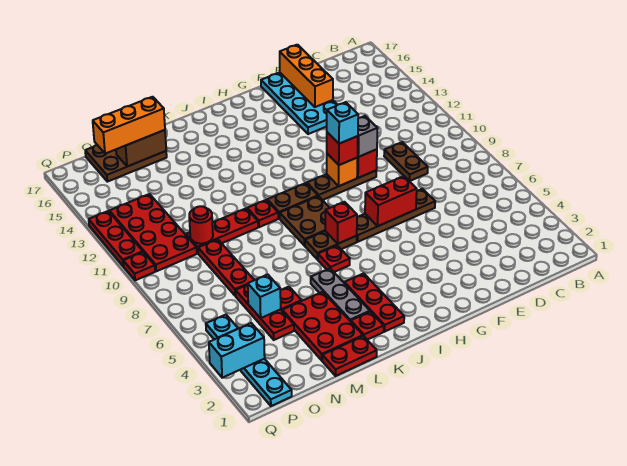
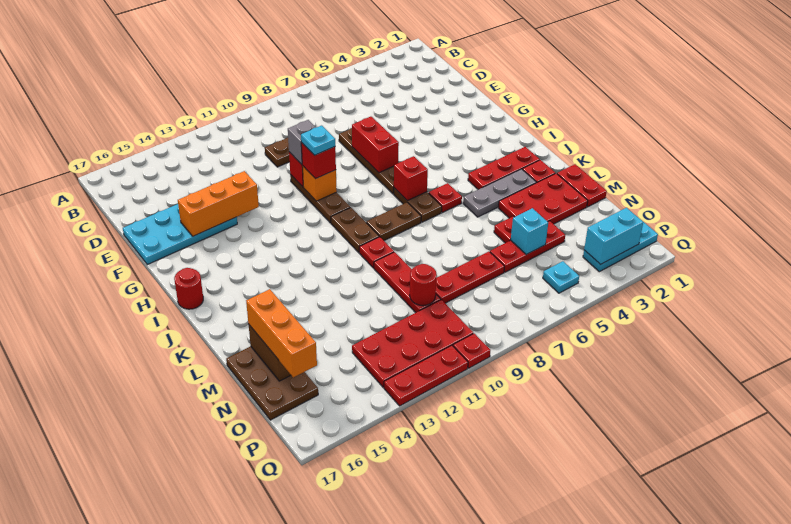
orange 1x3 brick [280,45,333,107] -> orange 1x3 brick moved to [178,171,259,236]
cyan 1x1 brick [327,102,358,144] -> cyan 1x1 plate [301,126,335,155]
brown 2x2 plate [279,196,330,246] -> brown 1x2 plate [366,202,421,241]
none -> red 1x1 round brick [174,268,203,309]
cyan 1x2 brick [209,323,265,378] -> cyan 1x2 brick turned to [584,208,643,265]

